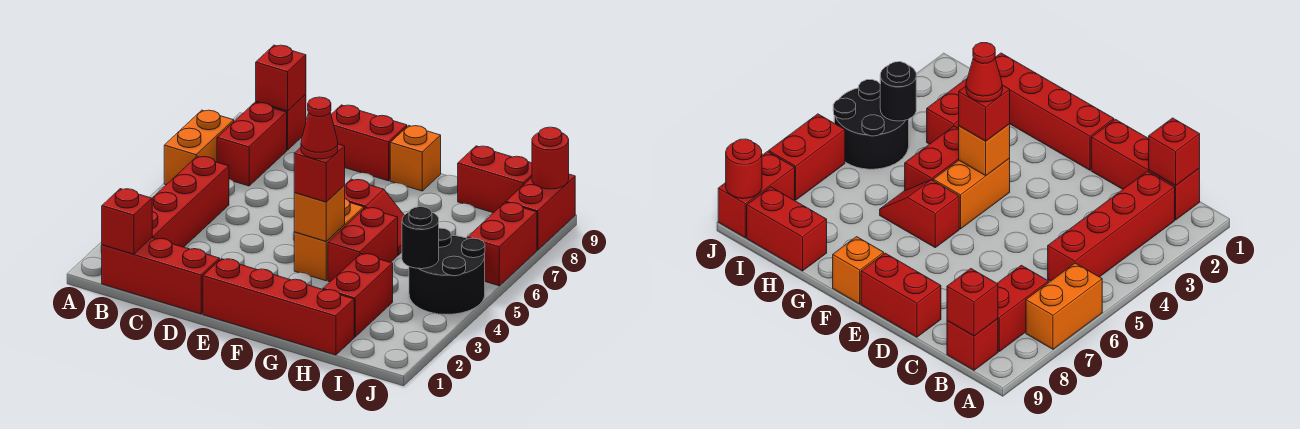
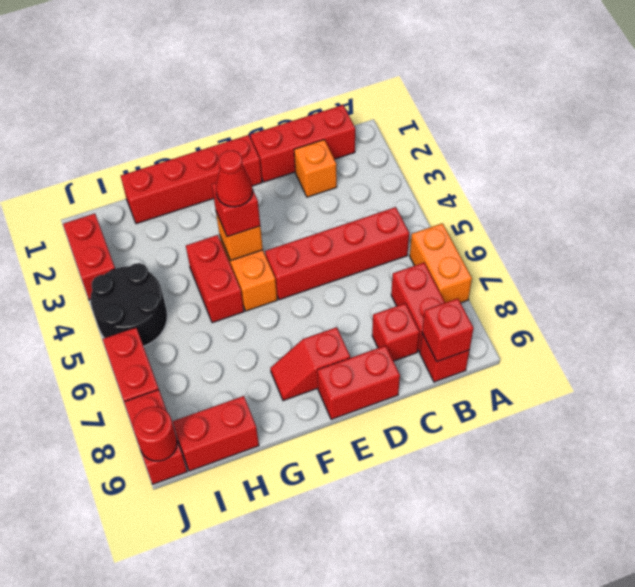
red 1x1 brick [102,189,152,254] -> red 1x1 brick moved to [372,303,420,361]
red 1x4 brick [152,156,229,247] -> red 1x4 brick turned to [265,207,409,300]
red 1x2 slope [344,179,404,255] -> red 1x2 slope moved to [270,327,350,401]
orange 1x1 brick [390,126,441,191] -> orange 1x1 brick moved to [294,140,337,197]
red 1x2 brick [323,254,393,337] -> red 1x2 brick moved to [63,214,115,300]
black 1x1 round brick [402,207,439,269] -> none

